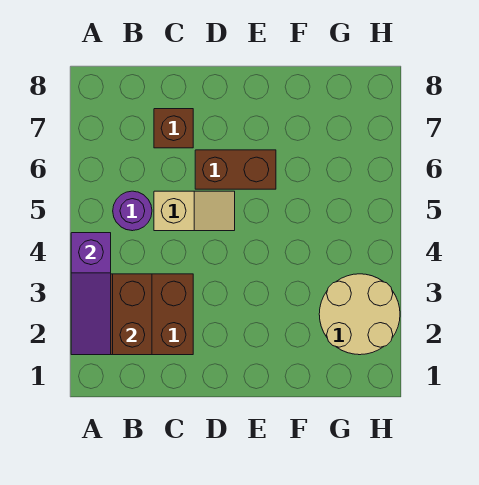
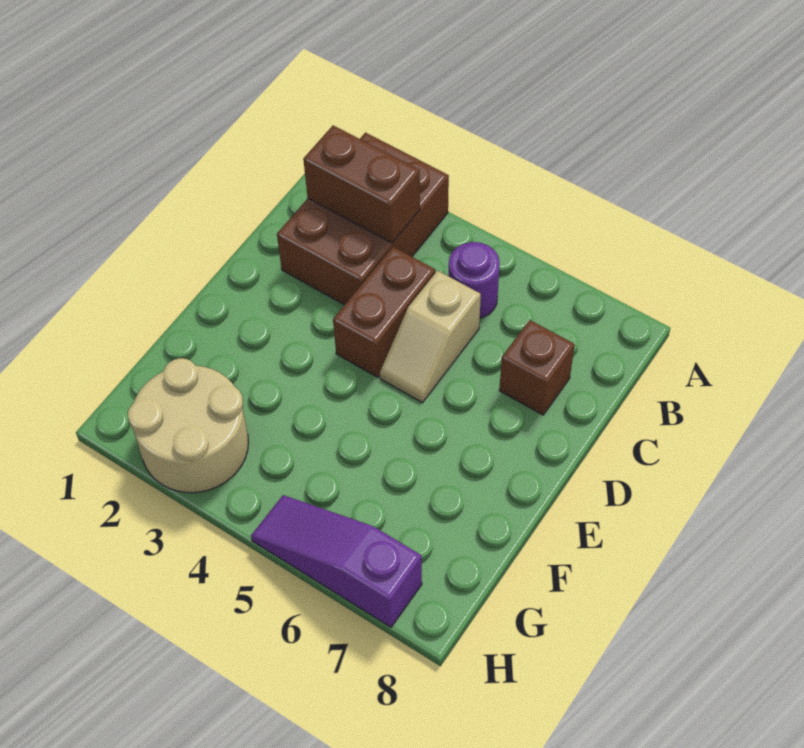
purple 1x3 slope [71,233,111,355] -> purple 1x3 slope moved to [251,495,422,627]
brown 1x2 brick [195,150,276,189] -> brown 1x2 brick moved to [333,247,435,377]

